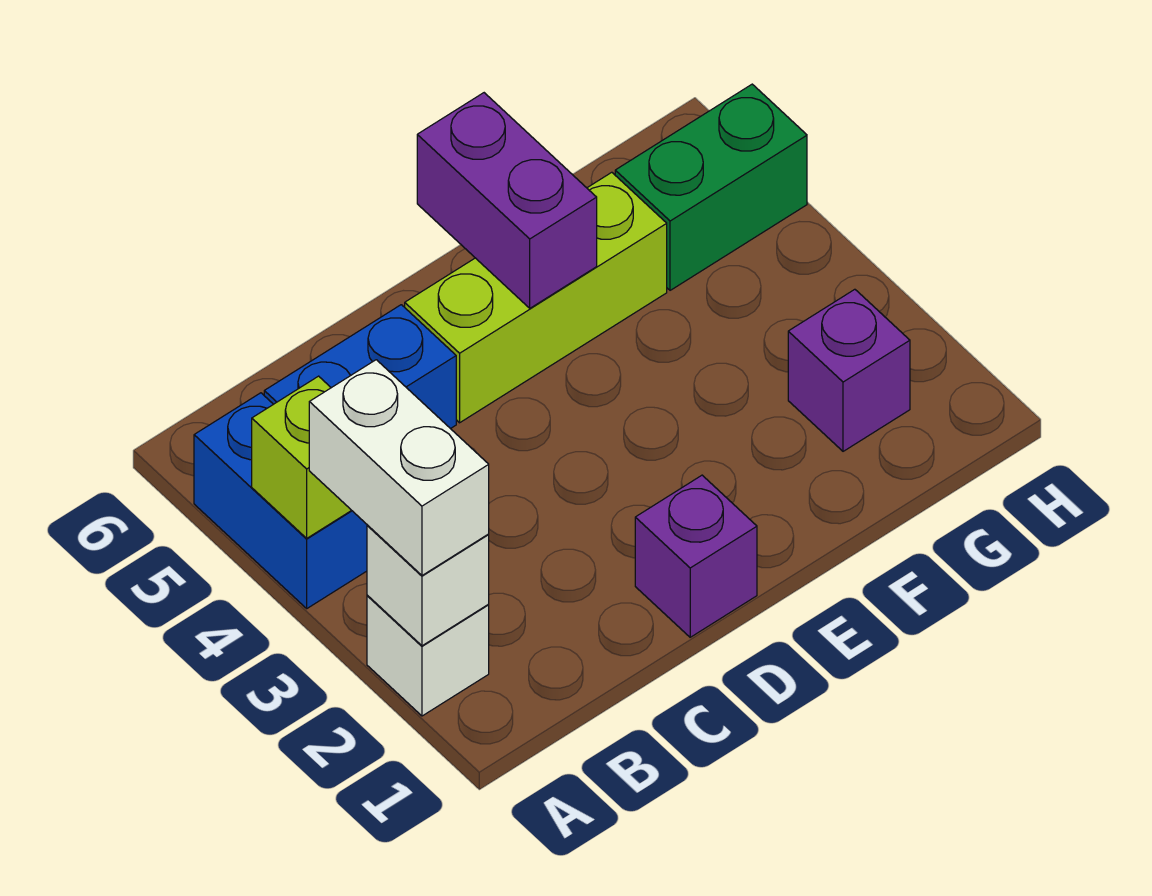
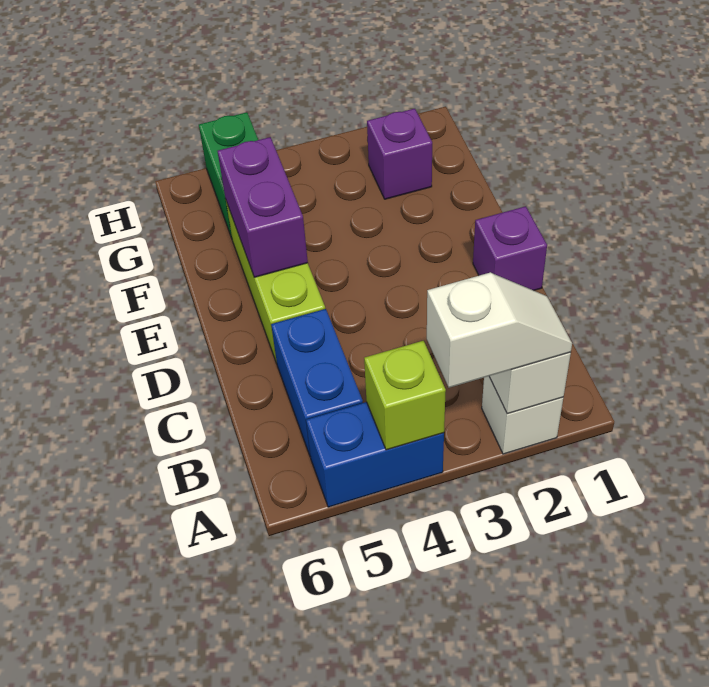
white 1x2 brick [309,360,489,575] -> white 1x2 slope [427,273,572,388]
purple 1x2 brick [417,93,597,308] -> purple 1x2 brick turned to [218,137,308,277]

